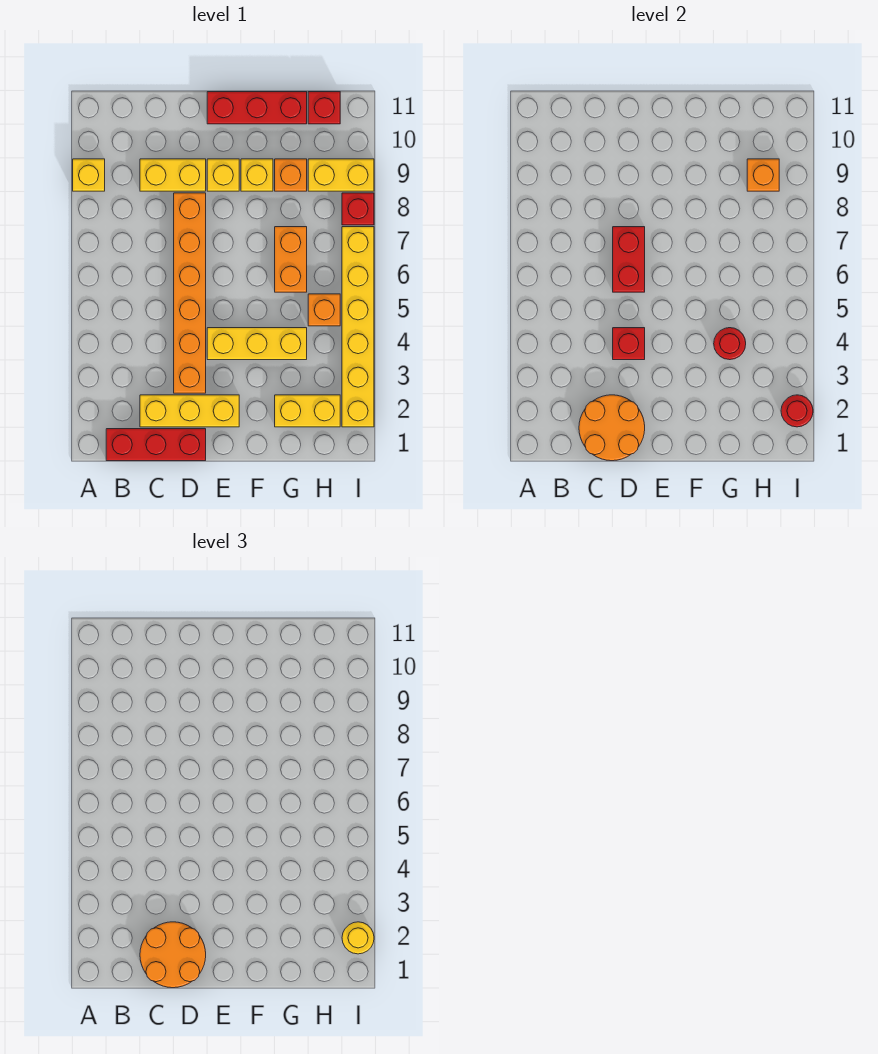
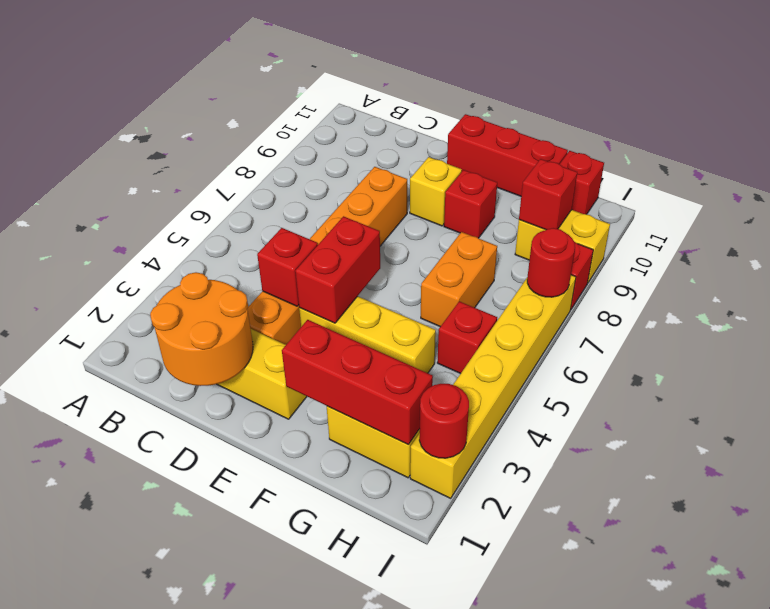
yellow 1x1 brick [73,159,105,191] -> none
red 1x3 brick [106,429,206,461] -> red 1x3 brick moved to [282,320,433,445]
orange 2x2 round brick [140,922,206,988] -> none
yellow 1x2 brick [140,159,206,191] -> none
red 1x2 brick [613,227,645,292] -> red 1x2 brick moved to [295,216,380,323]
yellow 1x1 brick [241,159,273,191] -> red 1x1 brick [444,170,497,238]
red 1x1 round brick [714,328,746,360] -> red 1x1 round brick moved to [527,228,575,297]
orange 1x1 brick [275,159,307,191] -> none
orange 1x1 brick [308,294,340,326] -> red 1x1 brick [437,301,497,374]
orange 1x1 brick [747,159,779,191] -> red 1x1 brick [519,159,577,230]
yellow 1x1 round brick [342,922,374,954] -> none

